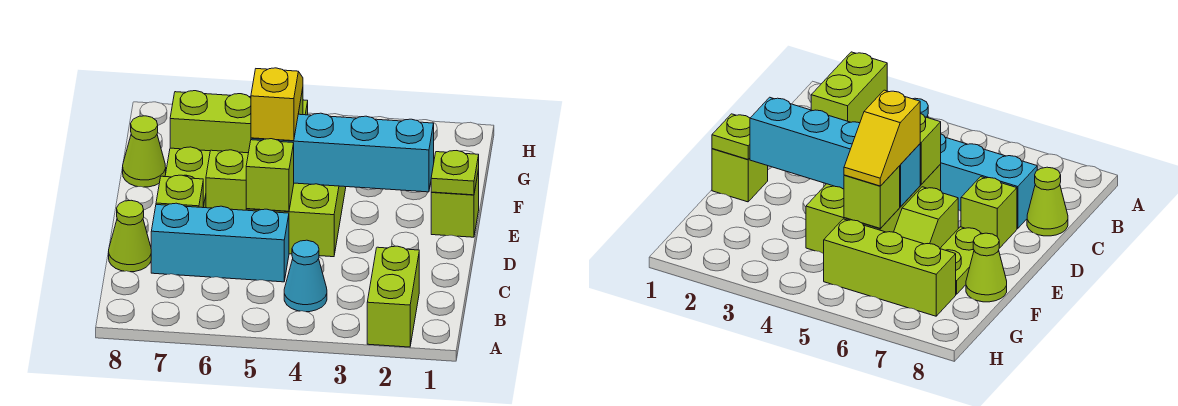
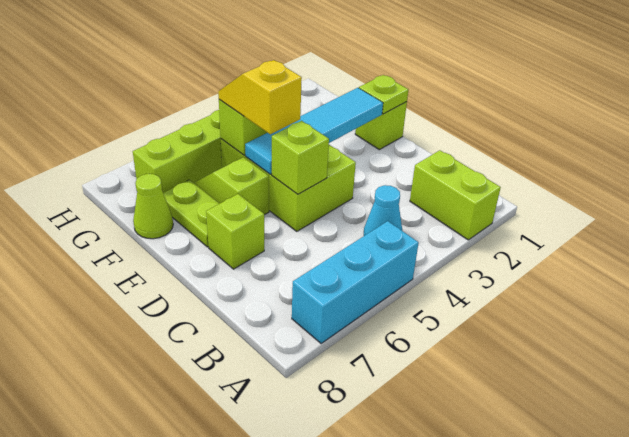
cyan 1x3 brick [151,203,289,282] -> cyan 1x3 brick moved to [292,221,418,344]
lime 1x1 cone [109,200,151,272] -> none
cyan 1x4 brick [251,113,434,192] -> cyan 1x4 tile [245,88,383,174]

